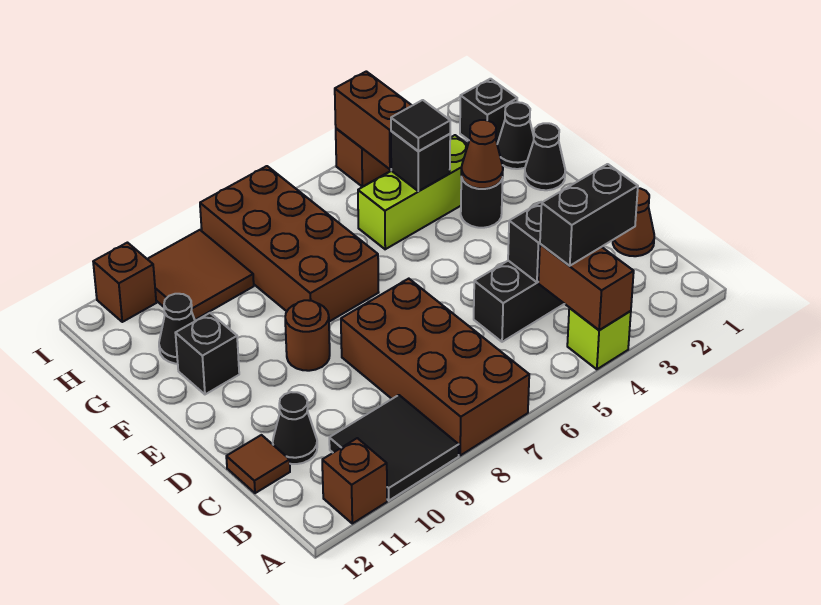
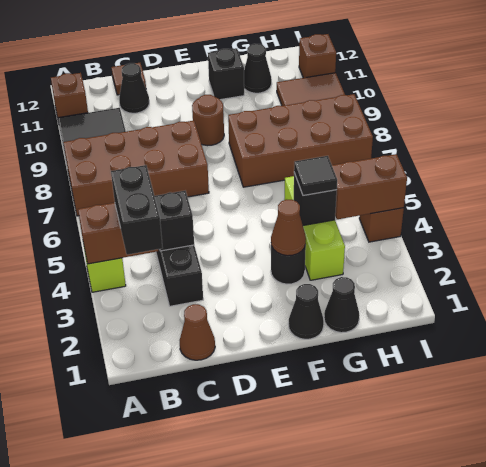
black 1x1 brick [460,79,517,144] -> none

